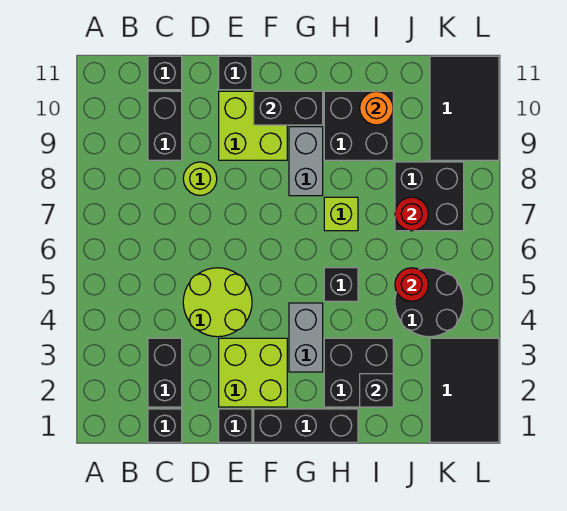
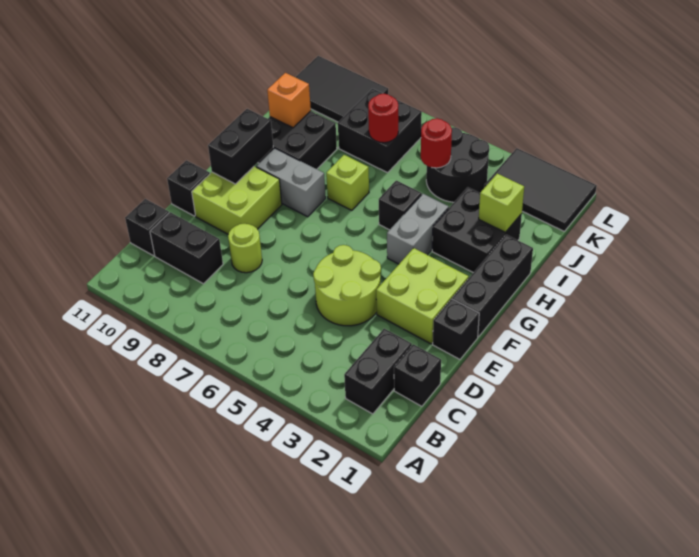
black 1x2 brick [148,338,182,407] -> black 1x2 brick turned to [344,329,412,414]
grey 1x2 brick [289,303,323,372] -> grey 1x2 brick turned to [387,194,449,264]
black 1x1 brick [360,374,393,407] -> lime 1x1 brick [479,174,524,232]
orange 1x1 round brick [360,91,393,125] -> orange 1x1 brick [267,73,311,128]

